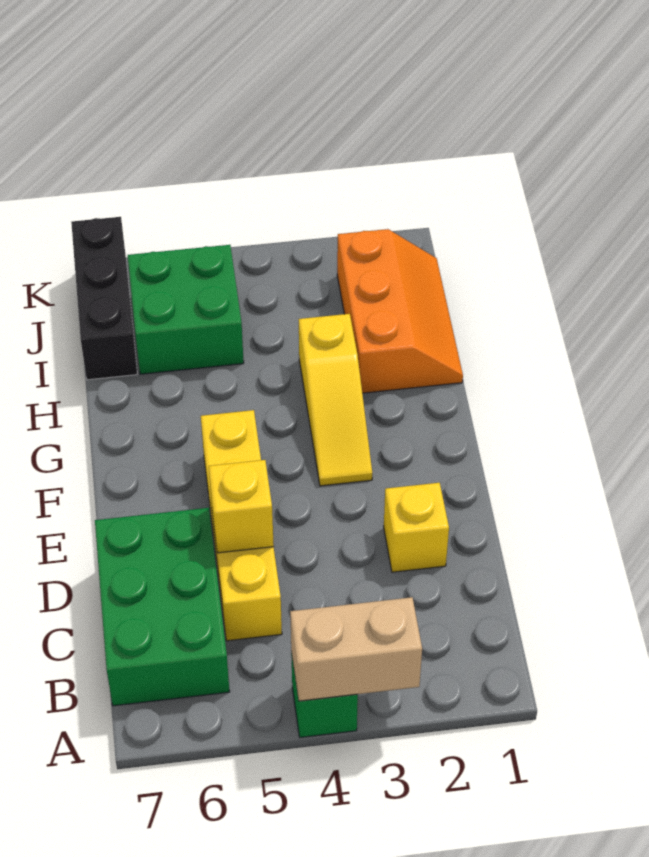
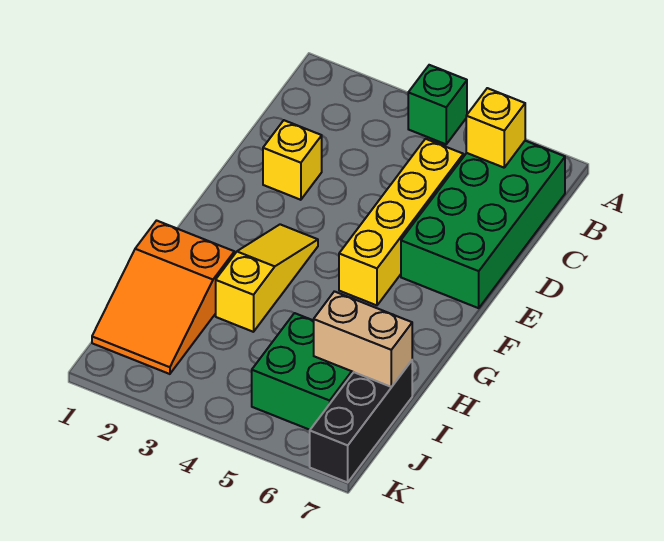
tan 1x2 brick [290,597,422,701] -> tan 1x2 brick moved to [314,291,412,387]
green 2x3 brick [95,508,230,706] -> green 2x4 brick [401,141,565,308]
yellow 1x1 brick [209,460,274,553] -> yellow 1x1 brick moved to [466,88,525,168]
orange 2x3 slope [337,229,463,393] -> orange 2x3 slope turned to [92,221,234,374]

